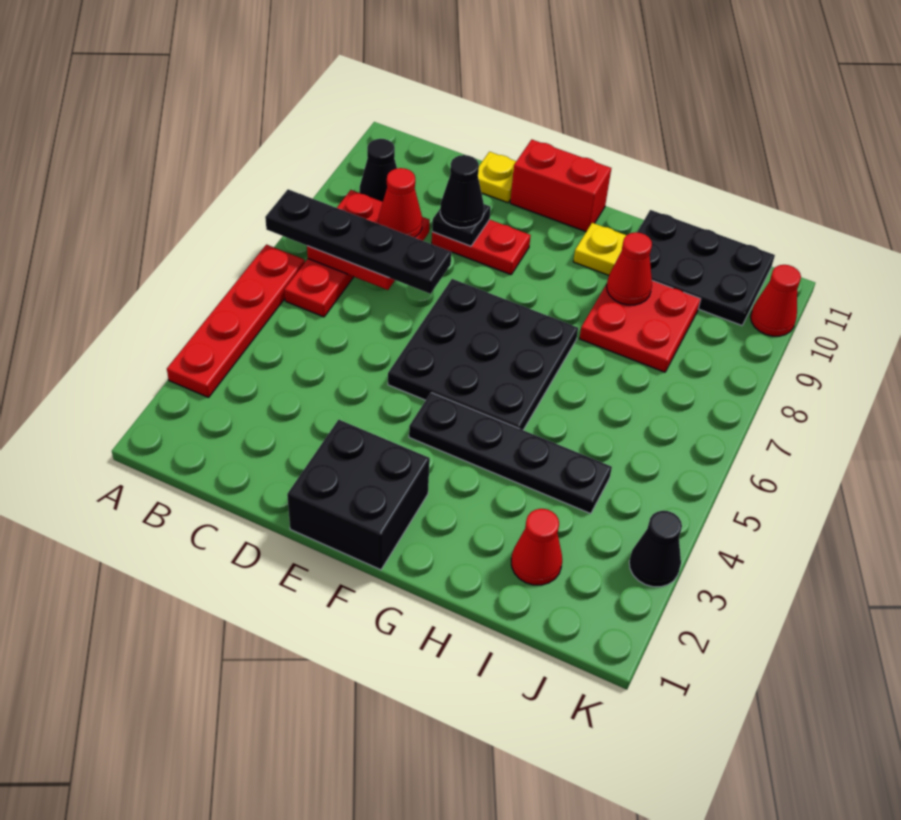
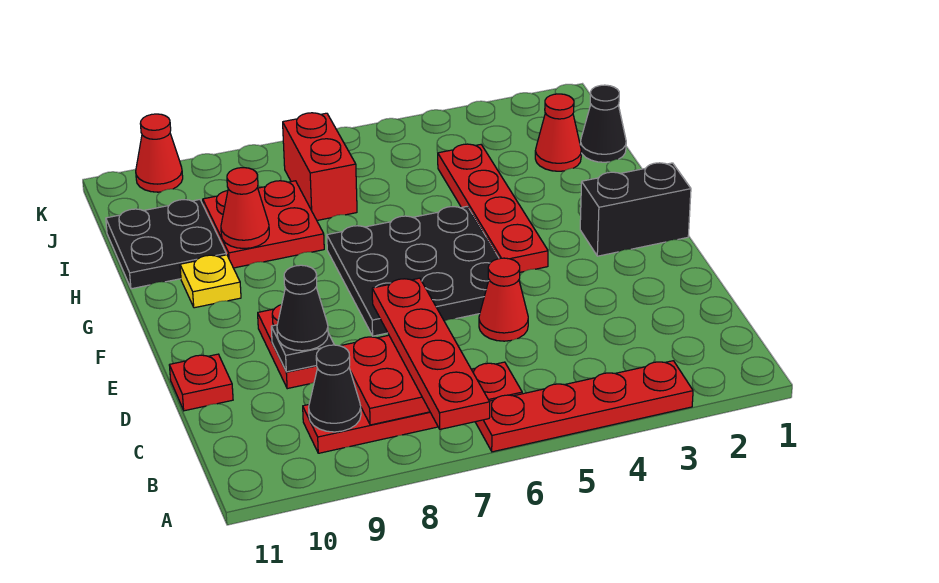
black 1x4 plate [265,189,451,294] -> red 1x4 plate [372,278,490,429]
red 1x1 cone [378,168,422,238] -> red 1x1 cone moved to [479,258,528,341]
yellow 1x1 plate [478,152,516,203] -> red 1x1 plate [169,354,233,411]
black 2x2 brick [287,420,430,570] -> black 1x2 brick [580,163,691,256]
red 1x2 brick [510,140,611,232] -> red 1x2 brick moved to [283,113,357,220]
black 1x4 plate [409,393,612,514] -> red 1x4 plate [438,144,548,272]
black 2x3 plate [637,210,775,325] -> black 2x2 plate [106,200,226,289]
black 1x1 cone [629,511,682,587] -> black 1x1 cone moved to [580,85,626,162]

